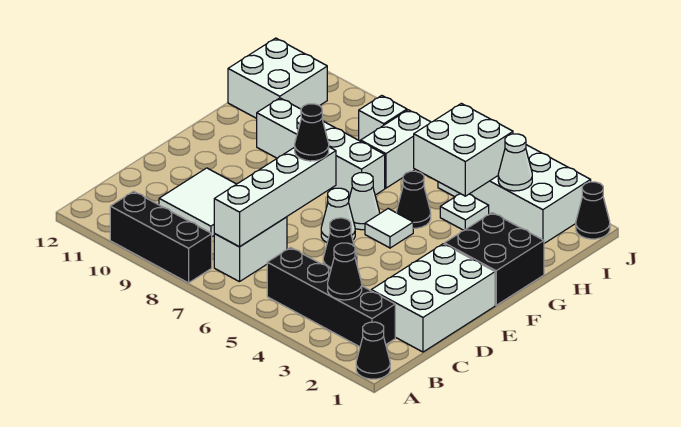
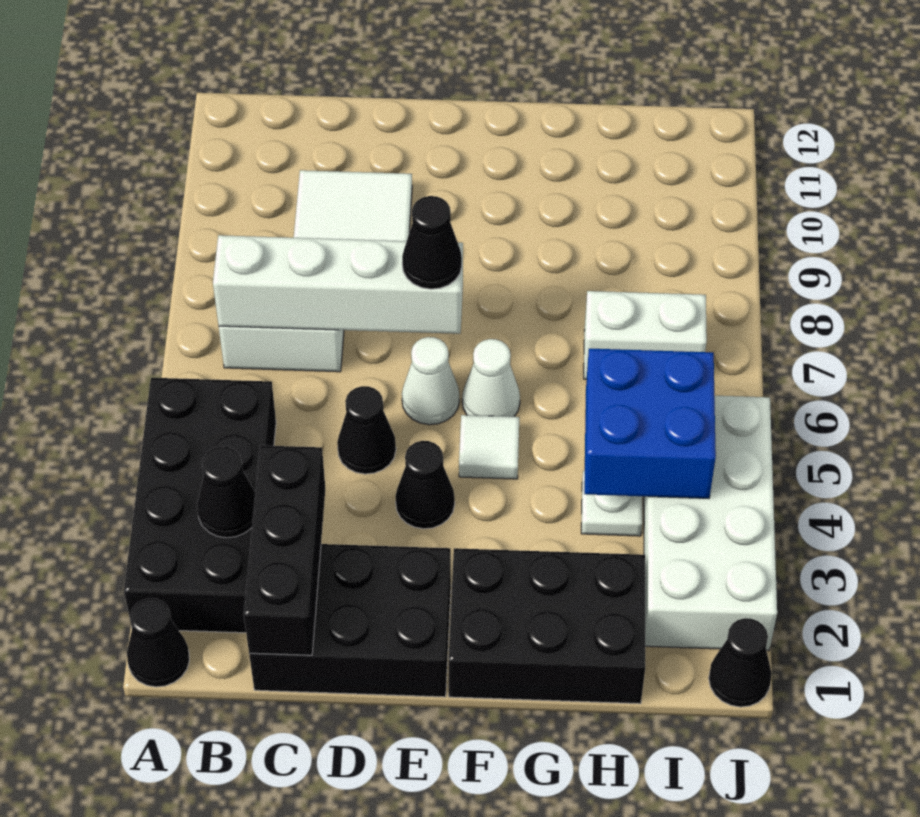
black 1x3 brick [110,191,212,283] -> black 1x3 brick moved to [244,445,325,655]
black 1x4 brick [267,248,395,347] -> black 2x4 brick [124,378,276,633]
white 2x3 brick [371,244,495,352] -> black 2x3 brick [249,544,451,697]
black 2x2 brick [444,213,544,305] -> black 2x3 brick [449,548,645,704]
black 1x1 cone [397,171,431,228] -> black 1x1 cone moved to [395,441,455,529]
white 1x4 brick [257,98,385,197] -> none
white 2x2 brick [414,103,513,196] -> blue 2x2 brick [584,349,716,498]
white 2x2 brick [228,38,327,118] -> none
white 1x1 cone [498,134,532,191] -> none
white 1x1 brick [359,96,407,141] -> none

